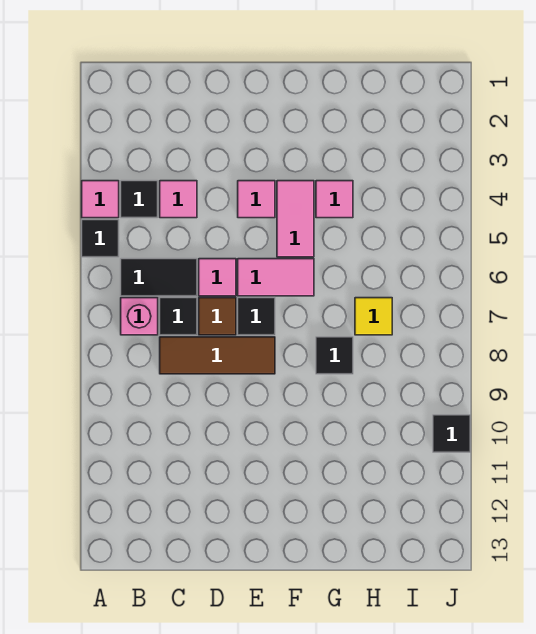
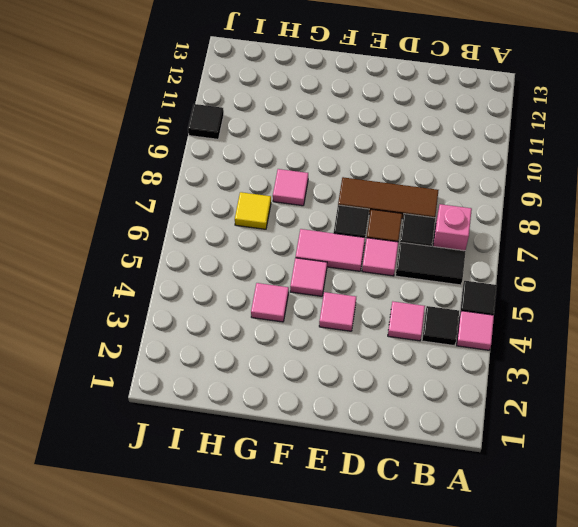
pink 1x2 tile [277,181,314,257] -> pink 1x1 tile [290,258,327,296]
black 1x1 tile [316,337,353,374] -> pink 1x1 tile [273,169,308,206]

